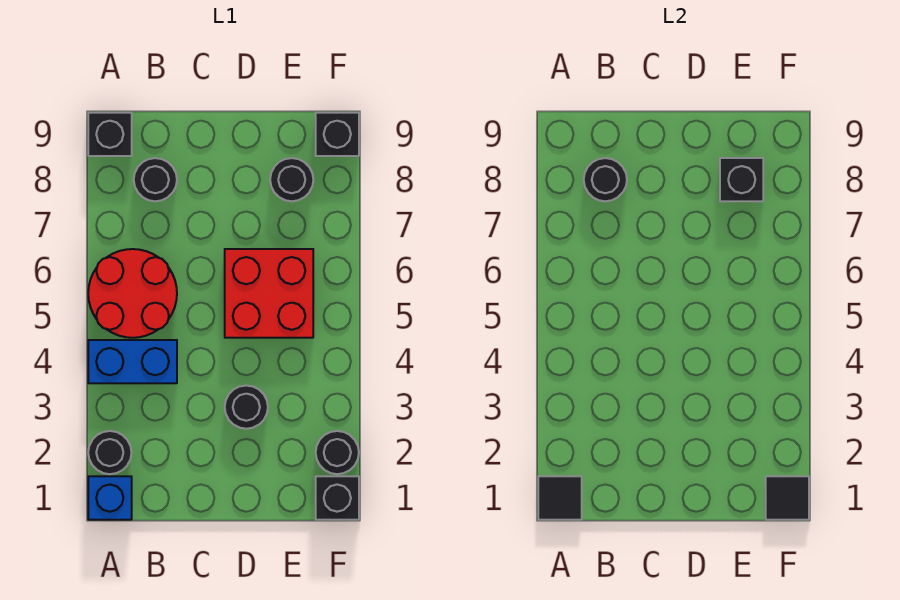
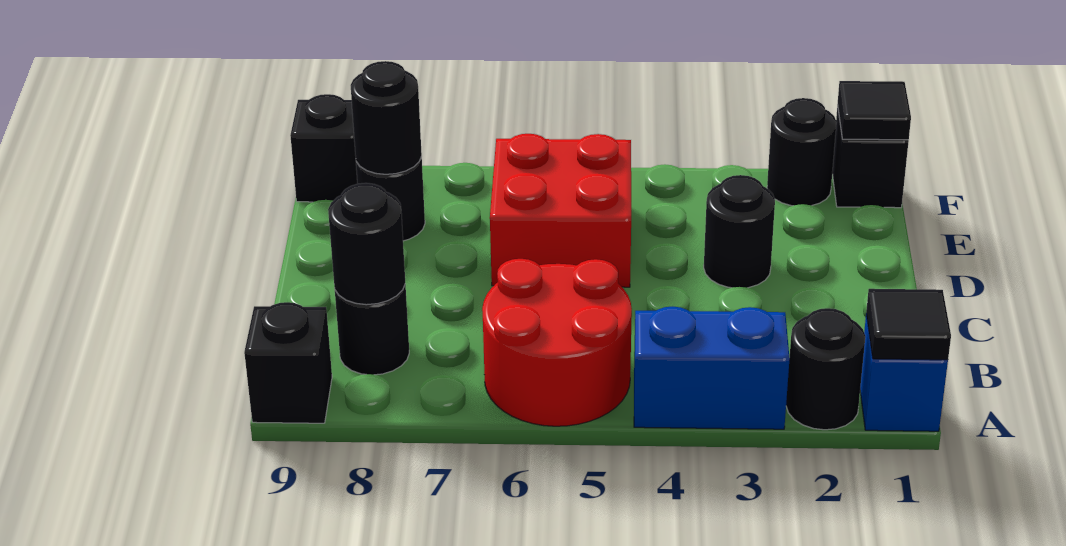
blue 1x2 brick [88,340,177,383] -> blue 1x2 brick turned to [634,307,790,429]
black 1x1 brick [720,158,763,201] -> black 1x1 round brick [351,61,422,174]

